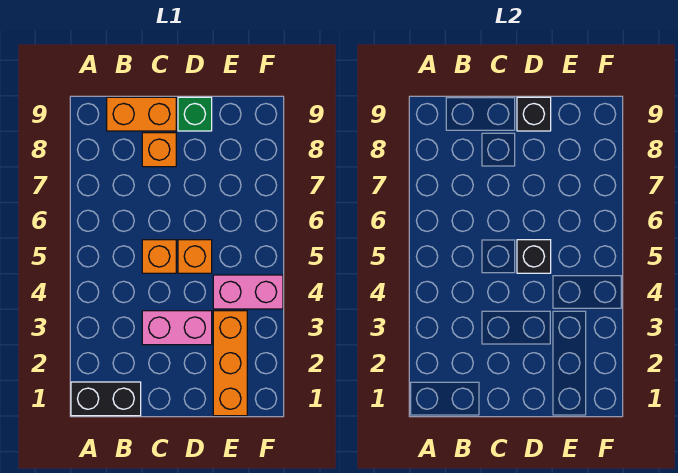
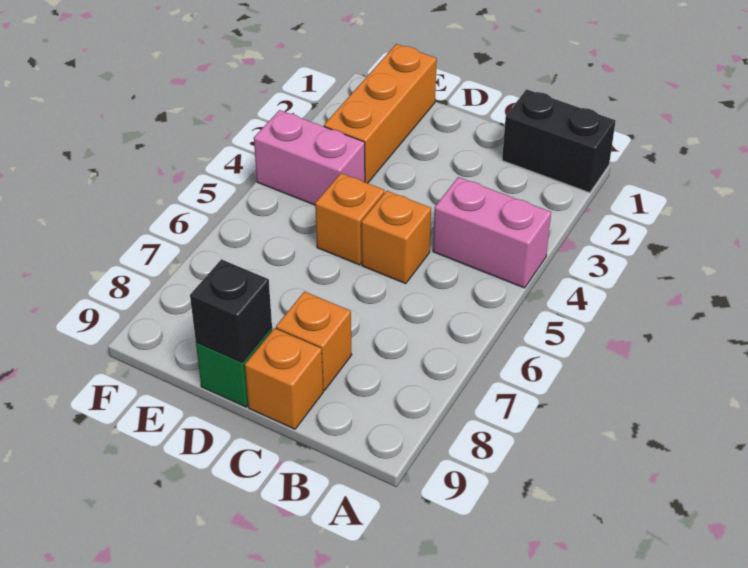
orange 1x2 brick [107,97,176,131] -> orange 1x1 brick [245,328,323,429]
pink 1x2 brick [142,311,212,345] -> pink 1x2 brick moved to [433,177,551,288]
black 1x1 brick [517,240,551,273] -> none

